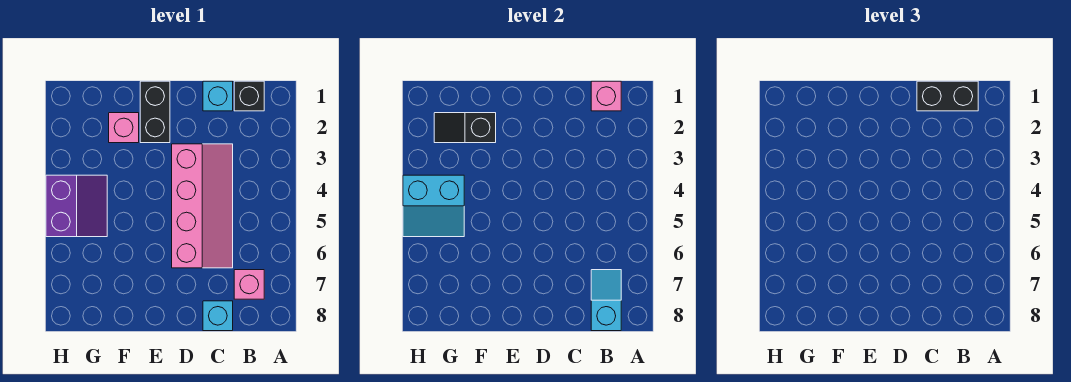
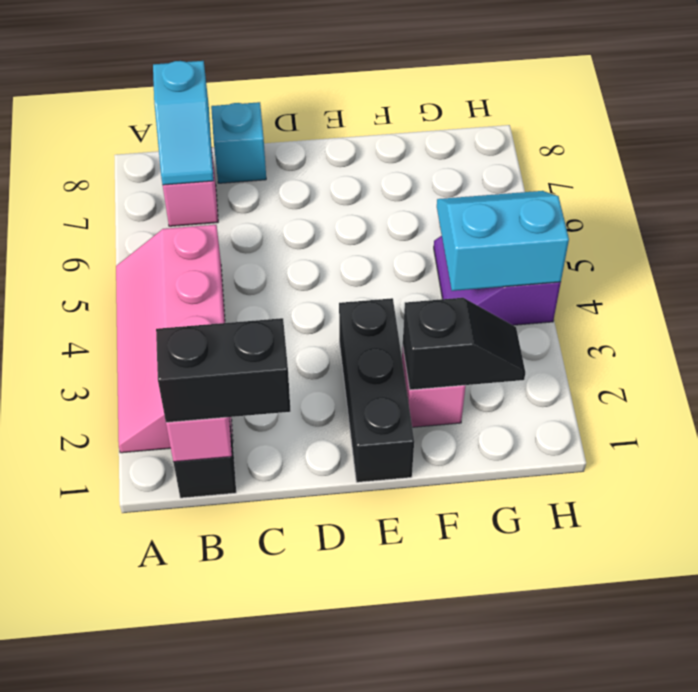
cyan 1x1 brick [203,81,233,111] -> none
pink 2x4 slope [172,144,233,268] -> pink 2x4 slope moved to [116,225,233,453]
black 1x2 brick [140,81,170,143] -> black 1x3 brick [339,298,414,482]

